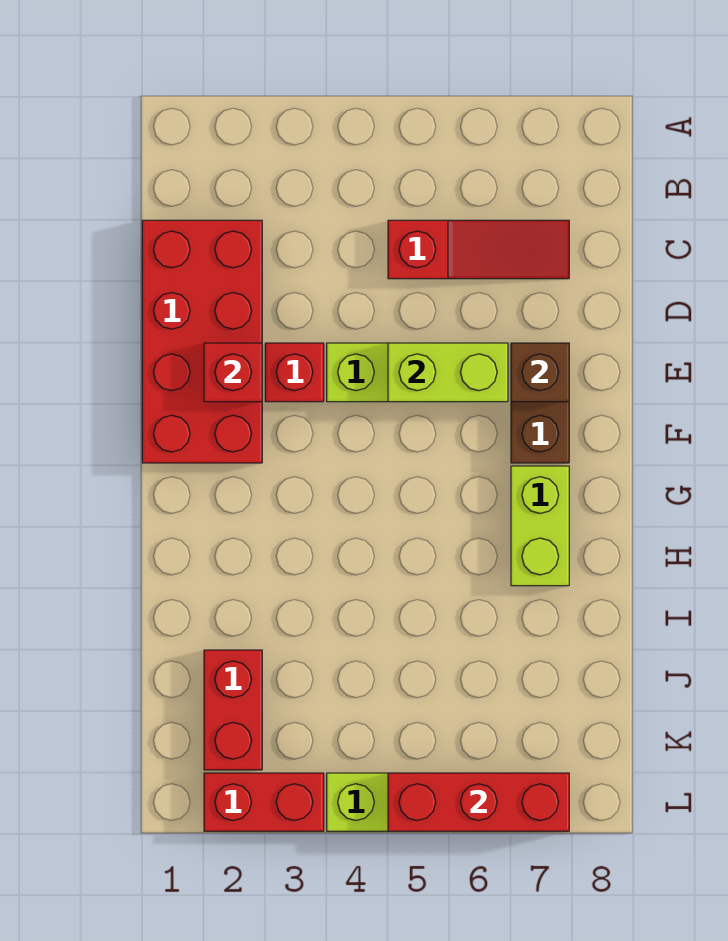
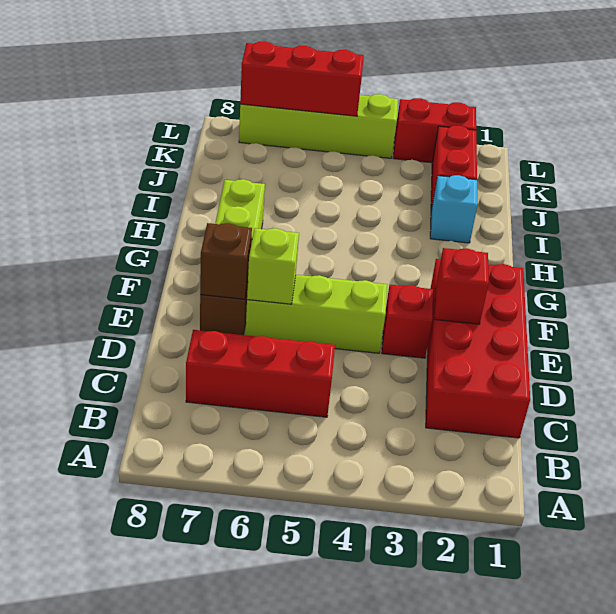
red 1x3 slope [388,220,569,279] -> red 1x3 brick [186,330,335,417]
lime 1x2 brick [388,343,508,402] -> lime 1x1 brick [247,228,299,304]
none -> cyan 1x1 brick [430,175,478,243]

